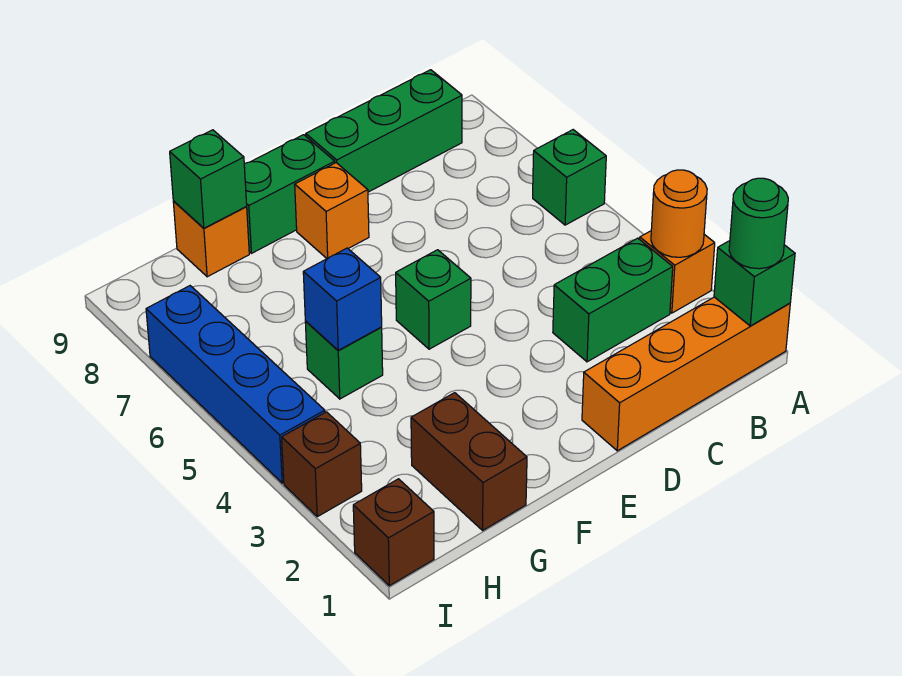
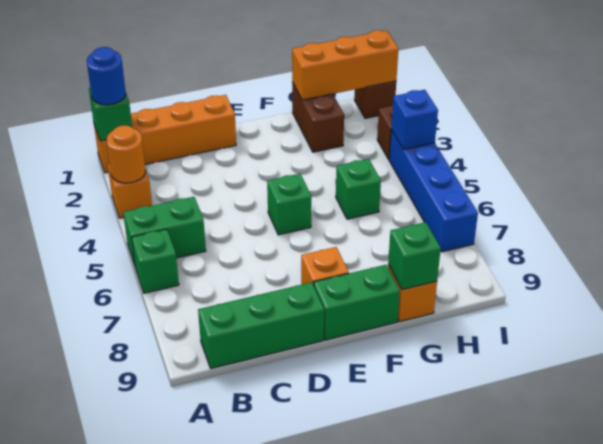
green 1x1 round brick [729,178,788,269] -> blue 1x1 round brick [87,47,126,105]
green 1x2 brick [553,238,673,362] -> green 1x2 brick moved to [123,197,206,265]
none -> orange 1x3 brick [292,30,399,100]
blue 1x1 brick [303,248,382,351] -> blue 1x1 brick moved to [391,90,438,150]

